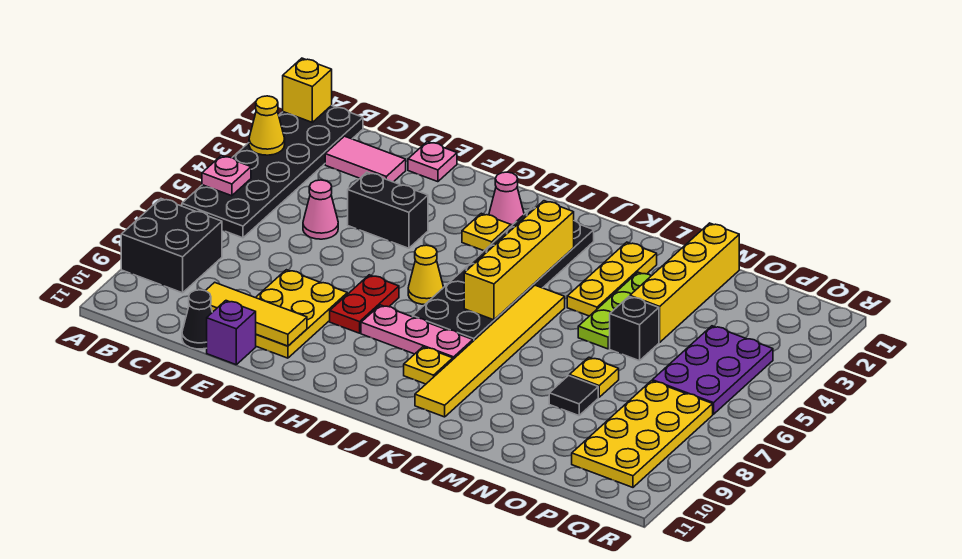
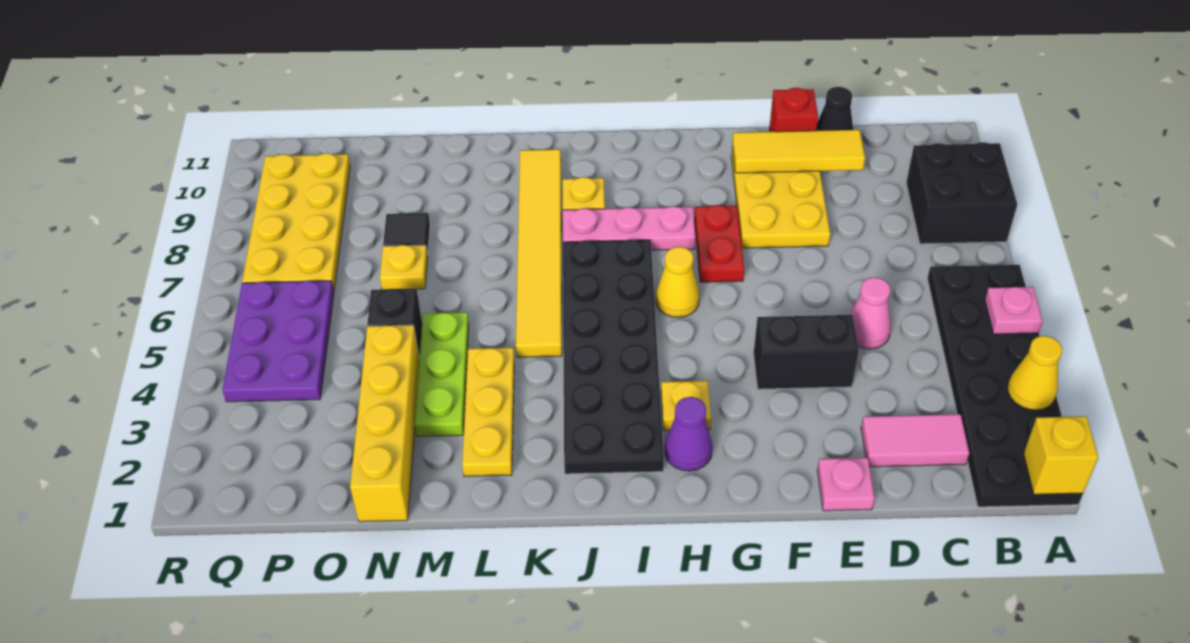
purple 1x1 brick [207,301,256,365] -> red 1x1 brick [770,88,818,132]
pink 1x1 cone [489,172,524,226] -> purple 1x1 cone [665,397,712,471]
yellow 1x4 brick [464,201,574,320] -> none

